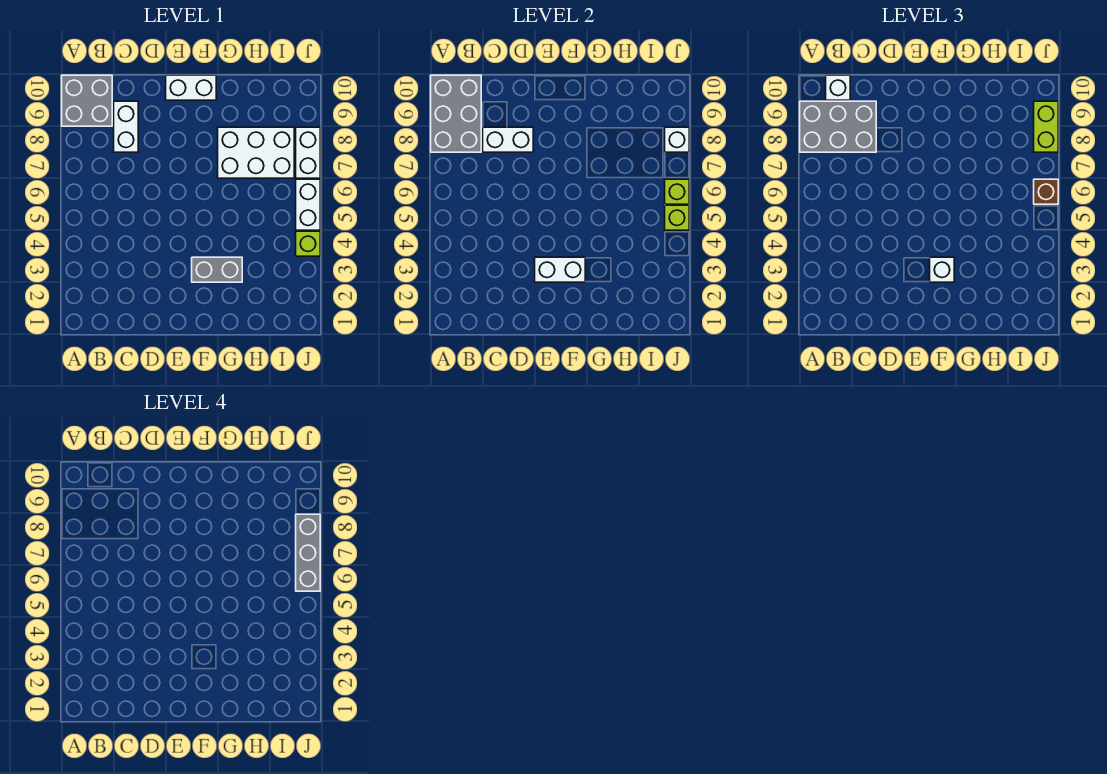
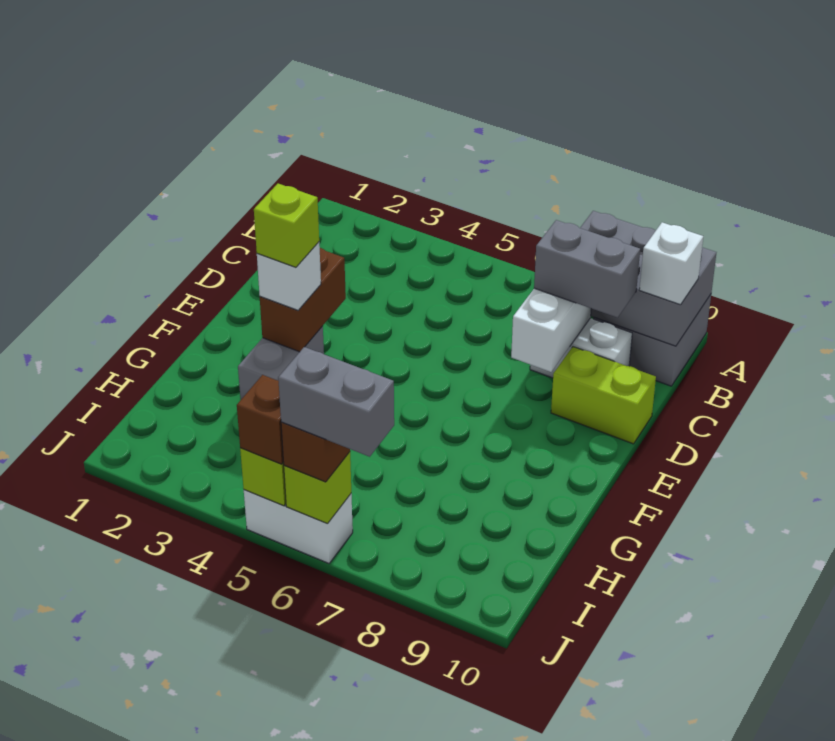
grey 2x3 brick [800,101,876,152] -> grey 1x2 brick [534,220,640,318]
white 1x2 brick [535,257,585,282] -> brown 1x2 brick [260,248,346,352]
white 1x2 brick [166,75,216,100] -> none
white 2x3 brick [218,127,294,178] -> none
lime 1x1 brick [296,231,320,256] -> lime 1x1 brick moved to [254,184,319,268]
none -> brown 1x1 brick [237,375,283,464]
grey 1x3 brick [296,514,320,591] -> grey 1x2 brick [278,347,394,457]
white 1x2 brick [296,127,320,178] -> none
white 1x1 brick [665,127,689,152] -> none
lime 1x2 brick [1034,101,1058,152] -> lime 1x2 brick moved to [551,347,656,444]

